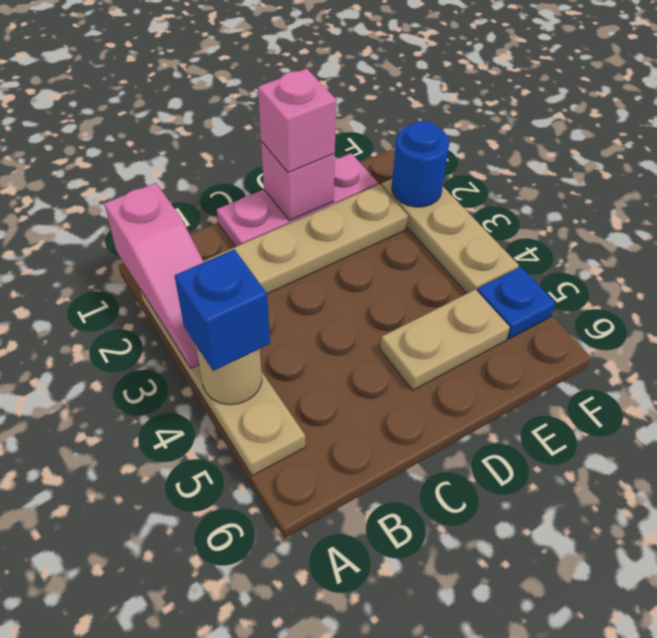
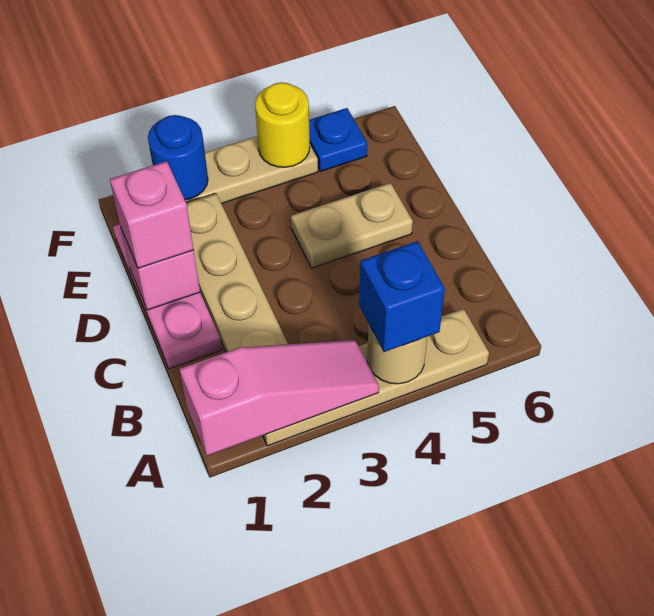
tan 1x2 plate [380,289,510,390] -> tan 1x2 plate turned to [291,183,413,268]
none -> yellow 1x1 round brick [255,82,310,167]

